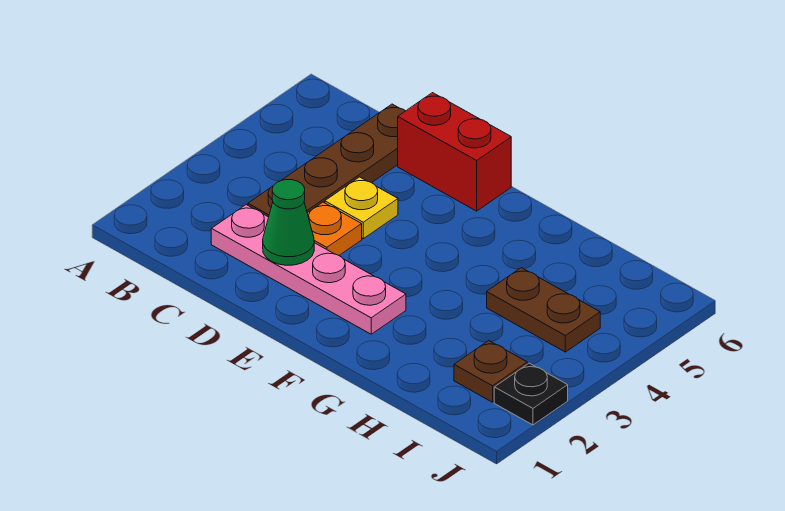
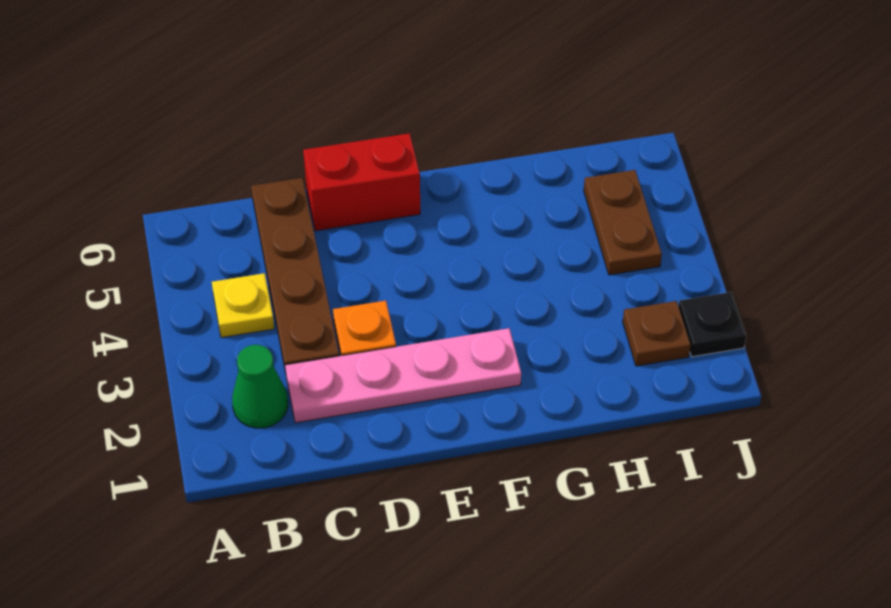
green 1x1 cone [263,180,314,265] -> green 1x1 cone moved to [232,345,288,428]
yellow 1x1 plate [325,177,398,239] -> yellow 1x1 plate moved to [212,273,274,338]
brown 1x2 plate [487,268,600,352] -> brown 1x2 plate turned to [584,170,662,275]

